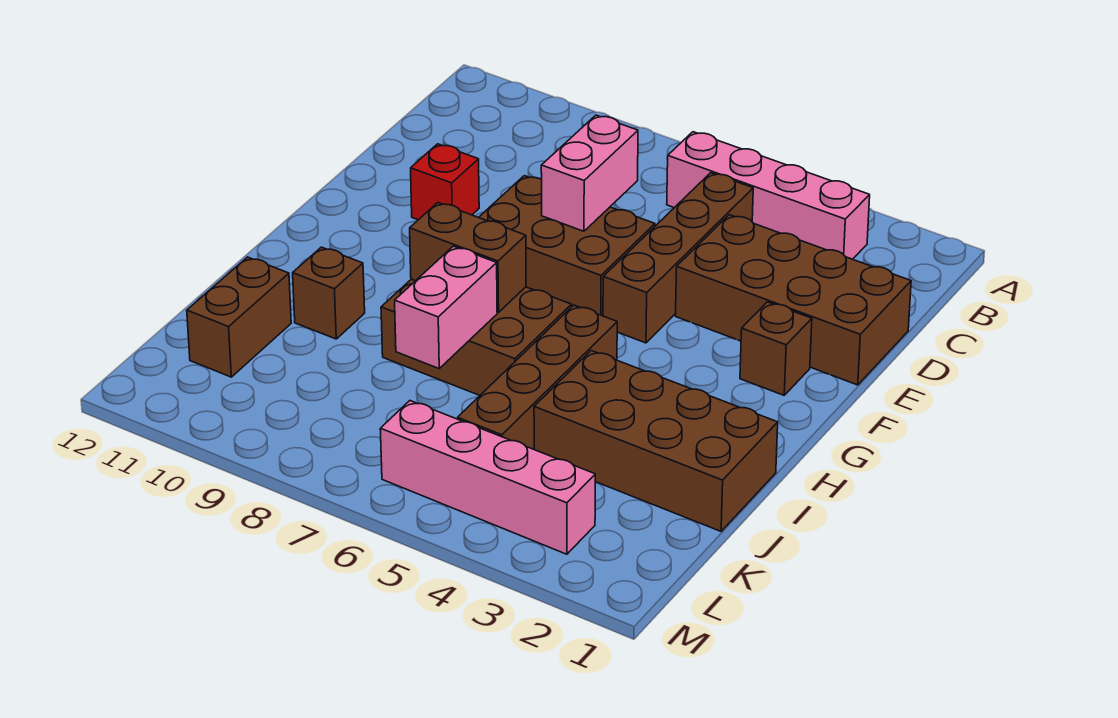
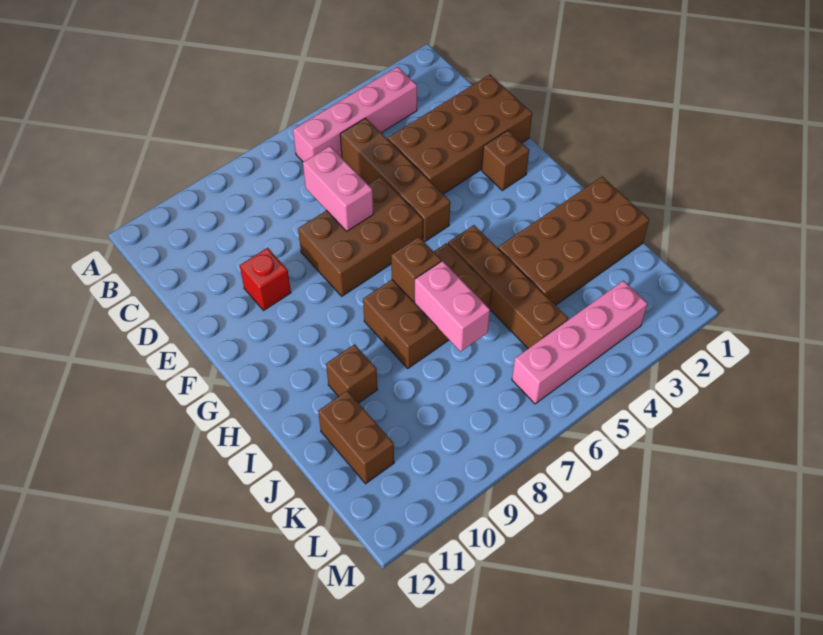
brown 1x2 brick [410,203,526,312] -> brown 1x1 brick [391,237,441,302]

